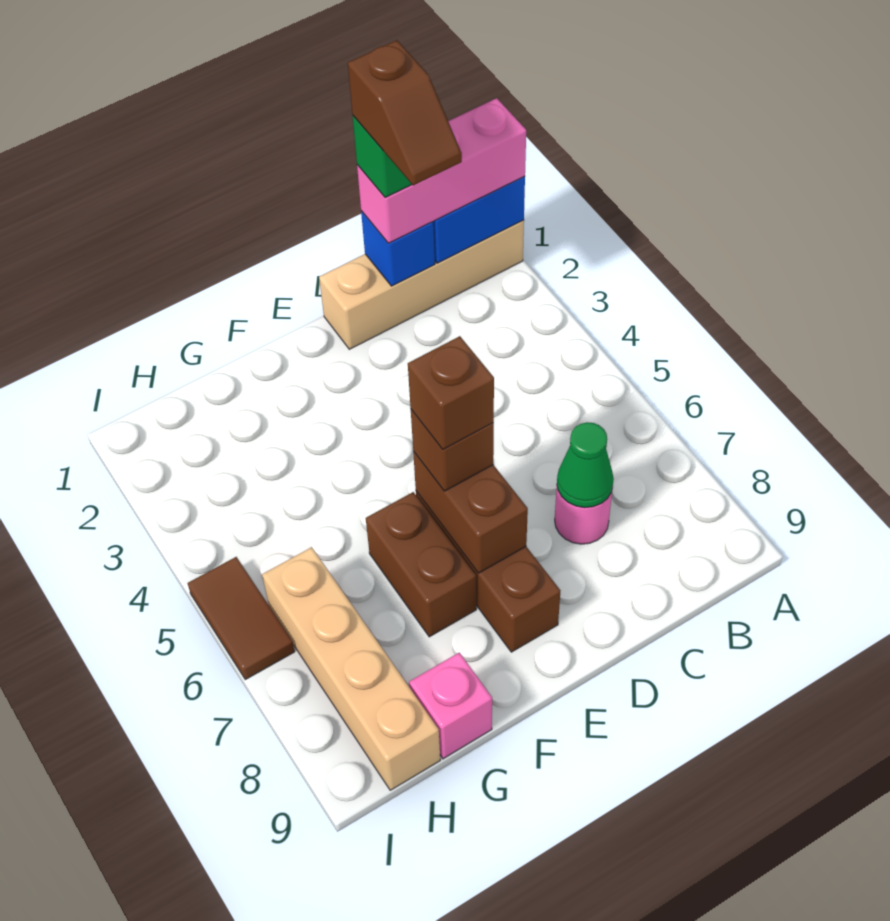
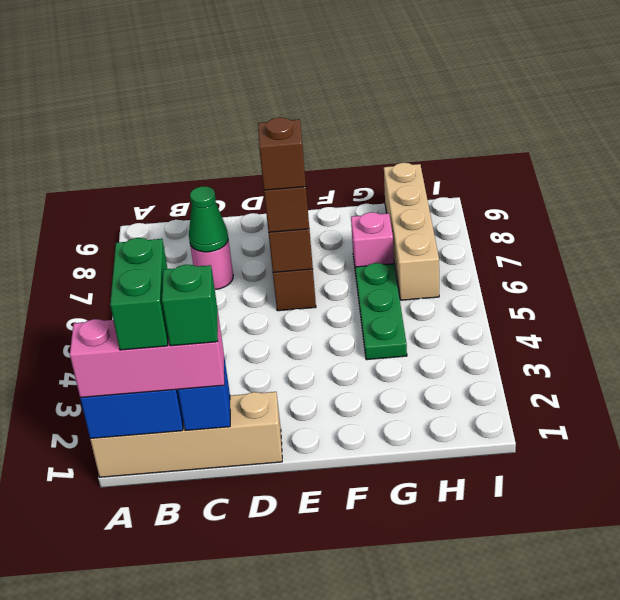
none -> green 1x2 brick [110,238,168,350]
brown 1x2 slope [348,40,462,186] -> none
brown 1x2 brick [366,492,476,637] -> none
none -> green 1x3 plate [355,263,407,360]
pink 1x1 brick [409,652,492,759] -> pink 1x1 brick moved to [351,212,394,273]
brown 1x2 tile [188,557,295,680] -> none

